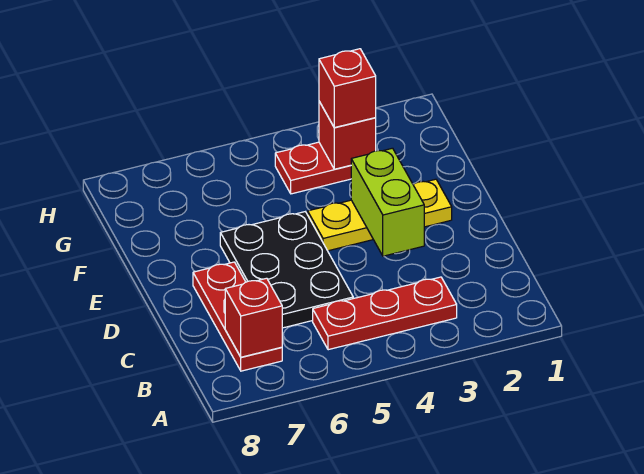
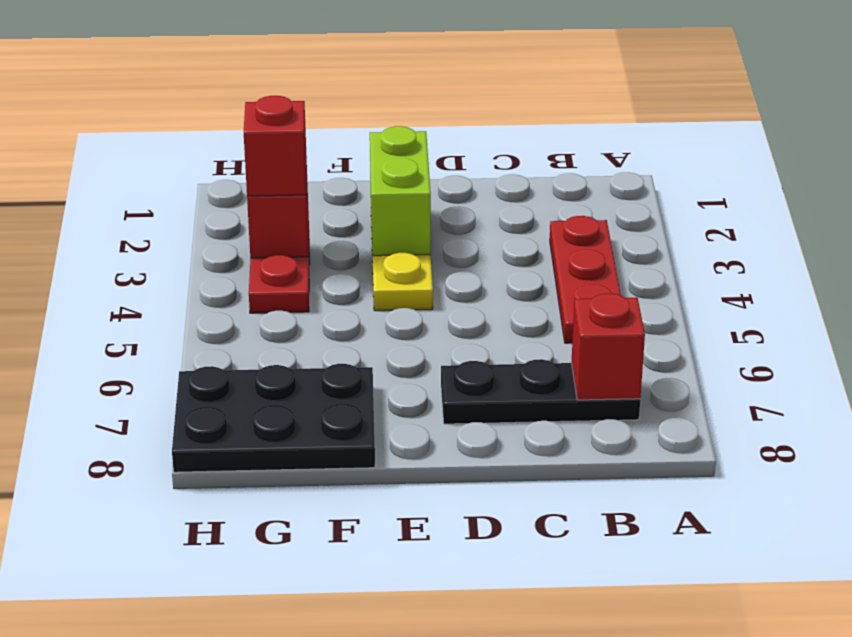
red 1x3 plate [193,262,282,371] -> black 1x3 plate [441,359,640,424]
black 2x3 plate [220,212,353,328] -> black 2x3 plate moved to [172,364,375,472]
lime 1x2 brick [351,148,424,256] -> lime 1x2 brick turned to [370,126,431,256]

